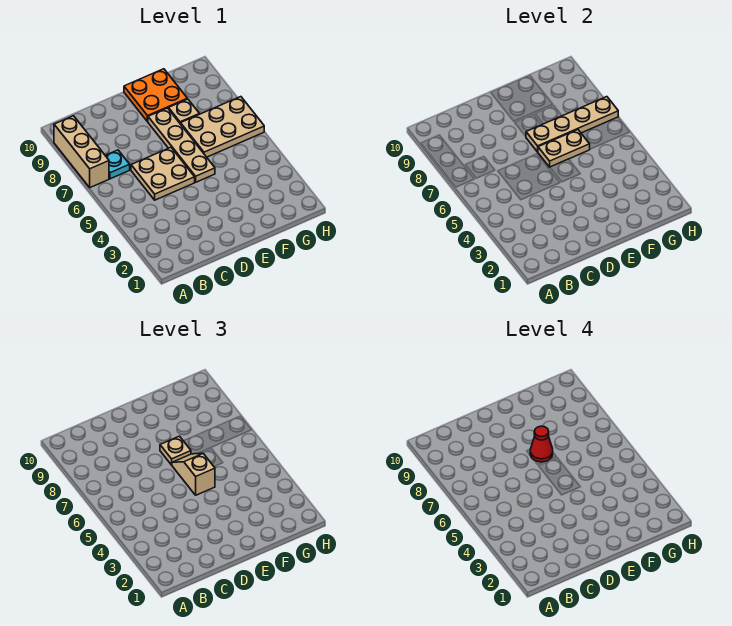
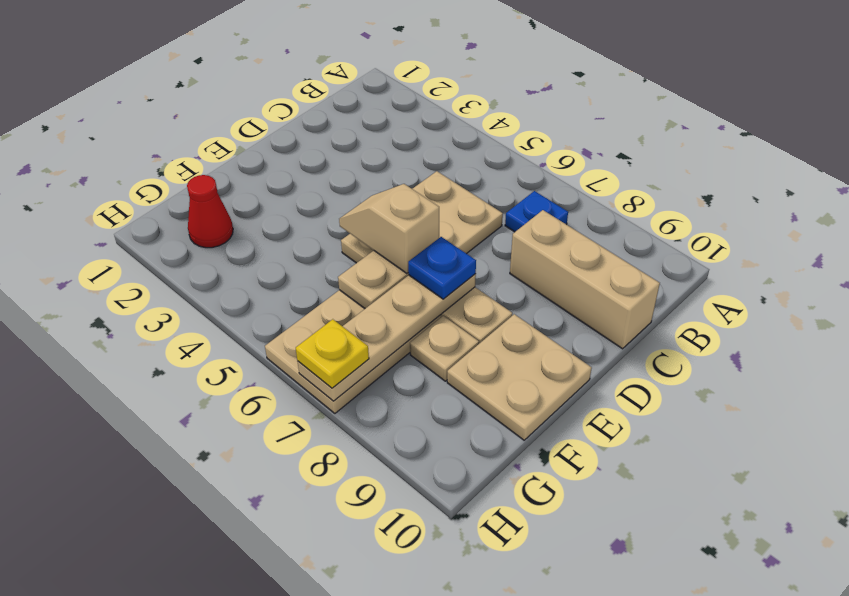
tan 1x3 brick [54,116,109,188] -> tan 1x3 brick moved to [510,210,660,349]
cyan 1x1 plate [105,150,130,179] -> blue 1x1 plate [505,191,568,232]
tan 1x2 slope [172,453,215,495] -> tan 1x2 slope turned to [339,184,439,273]
tan 1x1 plate [160,436,191,465] -> blue 1x1 plate [408,237,476,299]
red 1x1 cone [530,426,553,462] -> red 1x1 cone moved to [187,175,233,248]
orange 2x2 plate [124,69,187,122] -> tan 2x2 plate [447,314,592,440]
none -> yellow 1x1 plate [296,319,369,388]

